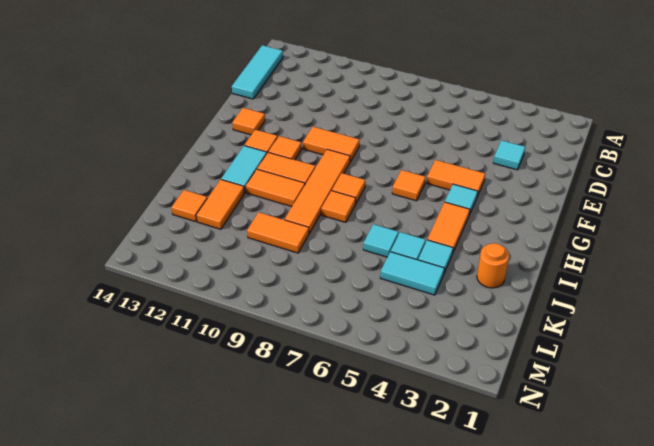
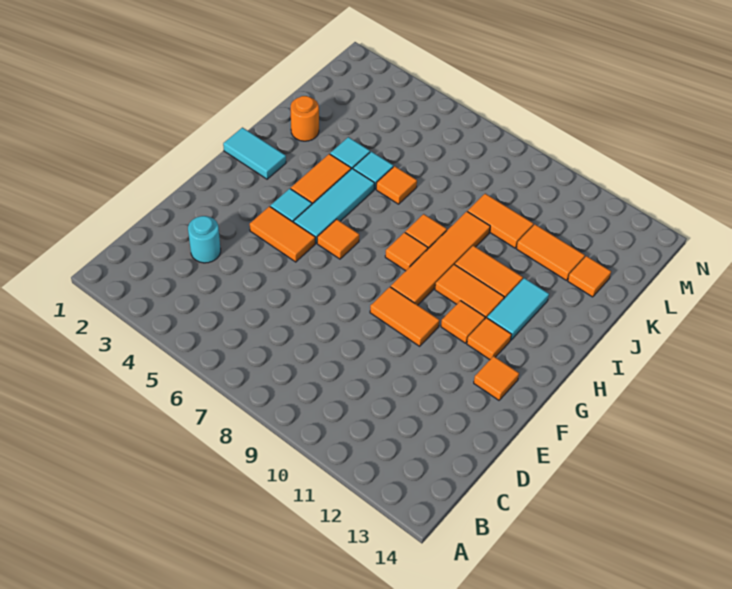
cyan 1x3 tile [232,45,283,99] -> cyan 1x3 tile moved to [294,169,374,243]
cyan 1x1 tile [493,140,525,170] -> cyan 1x1 round brick [188,216,221,263]
cyan 1x1 tile [363,224,399,257] -> orange 1x1 tile [376,166,417,204]
orange 1x2 tile [196,180,245,229] -> orange 1x2 tile turned to [516,224,585,280]
cyan 1x2 tile [380,252,444,295] -> cyan 1x2 tile moved to [223,128,286,179]

